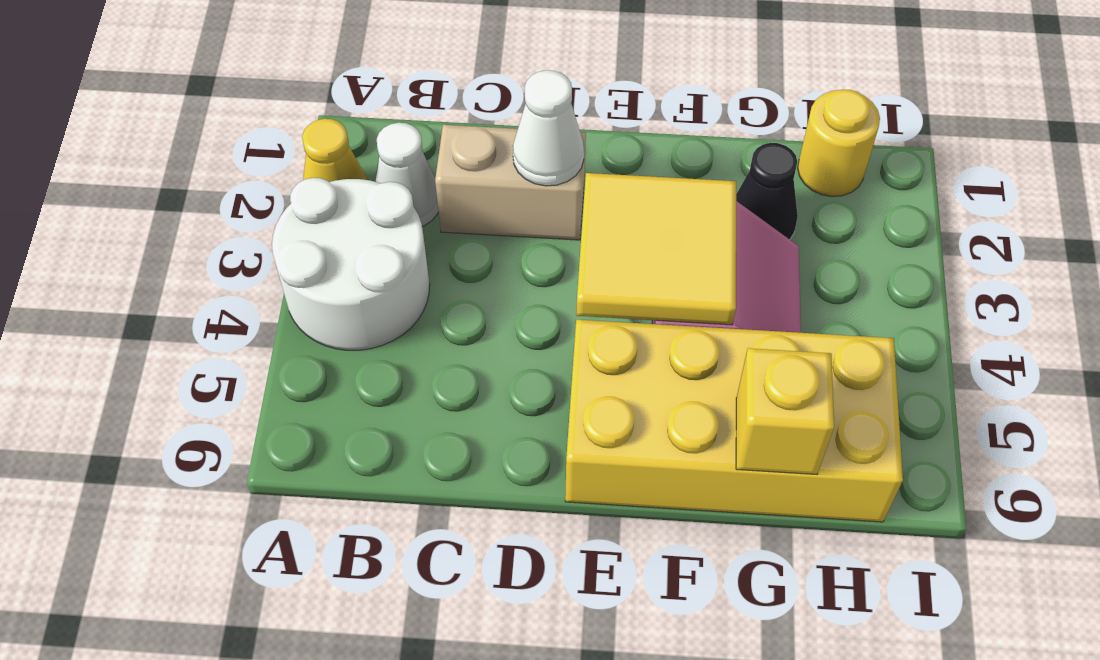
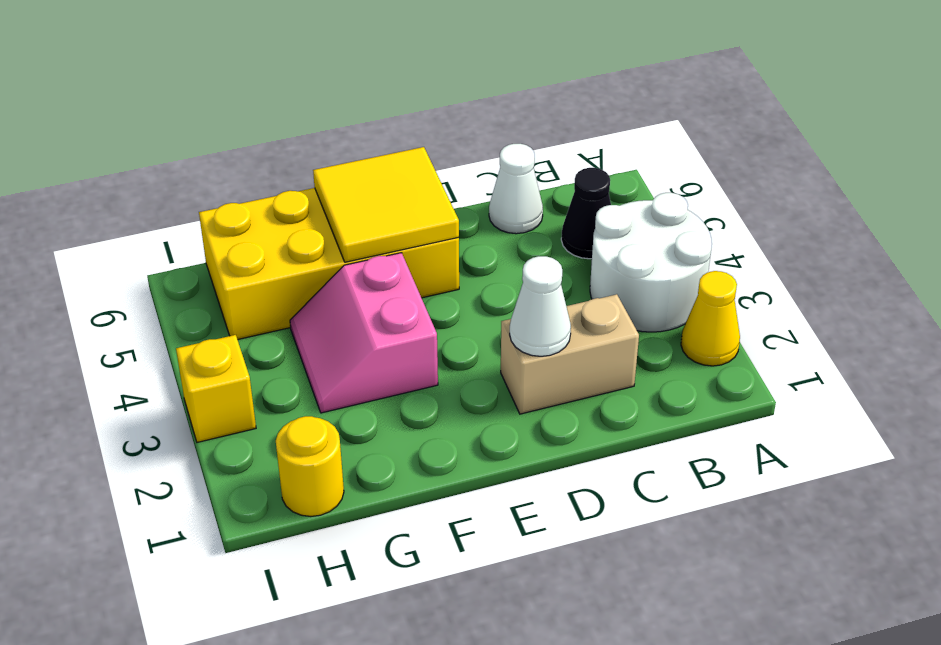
white 1x1 cone [375,123,439,226] -> white 1x1 cone moved to [489,144,543,234]
yellow 2x2 tile [576,173,736,325] -> yellow 2x2 tile moved to [313,147,459,262]
black 1x1 cone [736,143,798,239] -> black 1x1 cone moved to [561,168,611,259]
yellow 1x1 brick [736,348,834,474] -> yellow 1x1 brick moved to [176,335,256,442]

